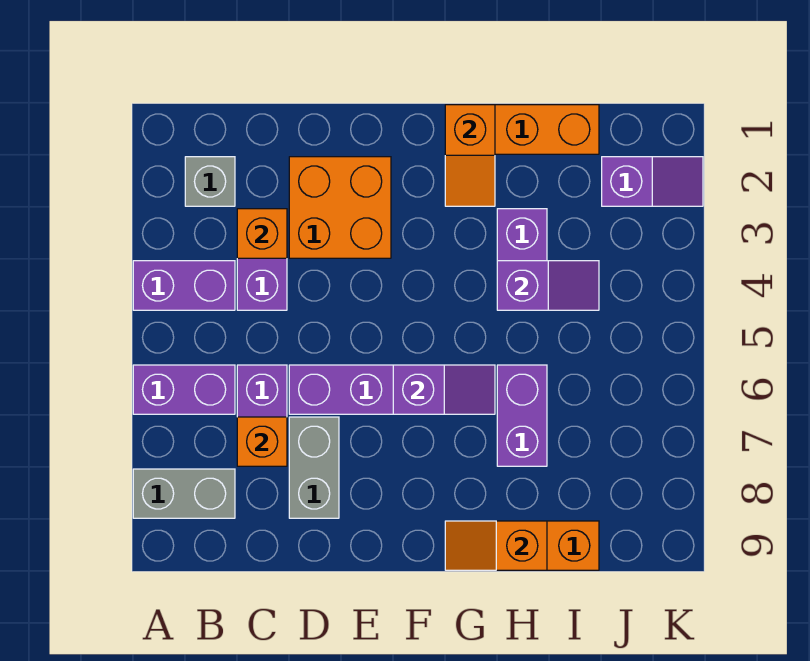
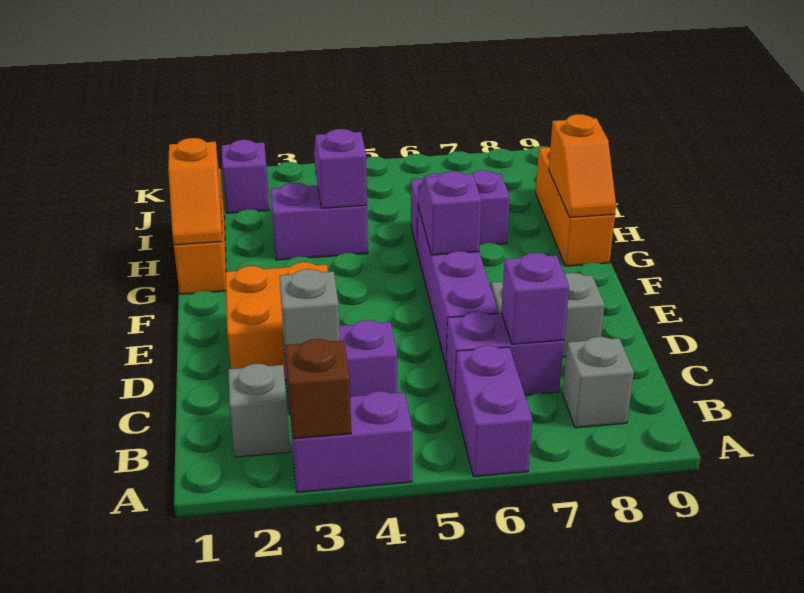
none -> brown 1x1 brick [286,339,351,439]
purple 1x2 brick [133,261,235,310] -> purple 1x2 brick turned to [290,391,412,492]
grey 1x2 brick [133,469,235,518] -> grey 1x1 brick [563,337,634,428]
orange 1x1 brick [237,209,287,258] -> grey 1x1 brick [280,269,340,362]
orange 1x1 brick [237,417,287,466] -> purple 1x1 brick [502,253,569,344]
orange 1x2 slope [445,105,495,206] -> orange 1x2 slope turned to [168,138,222,245]

